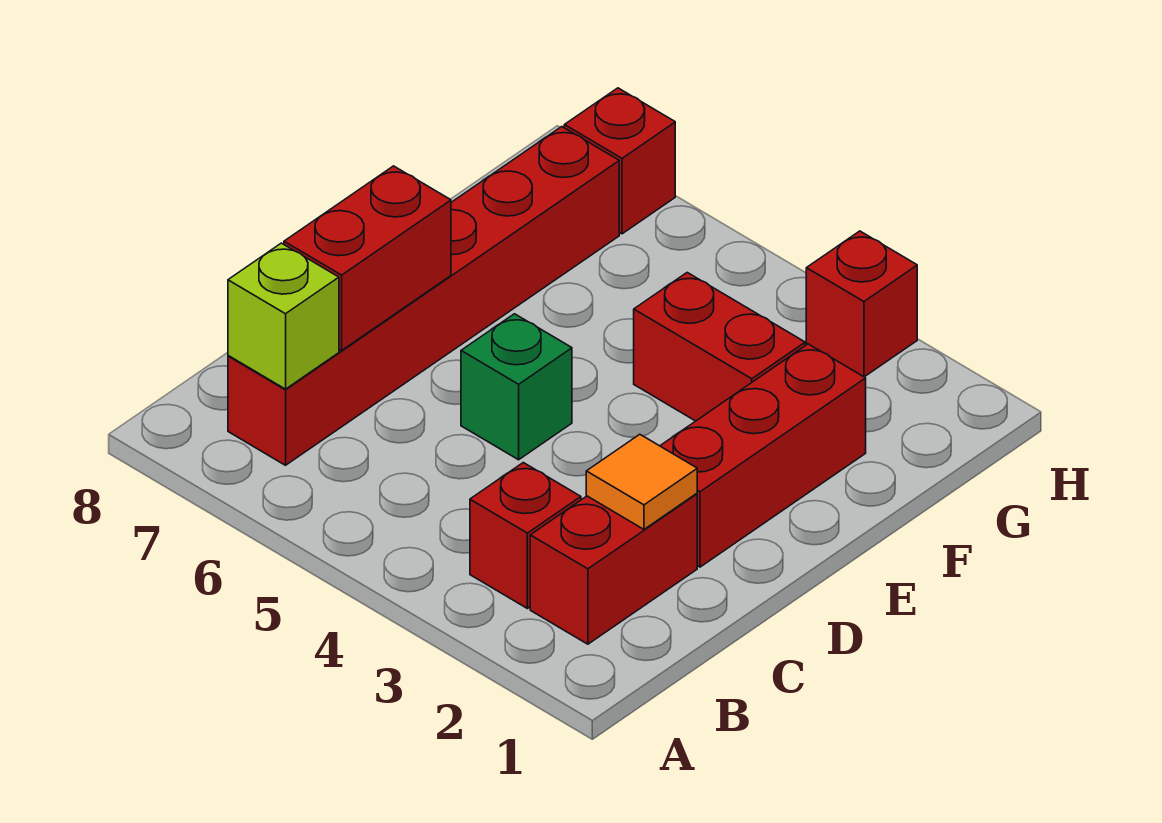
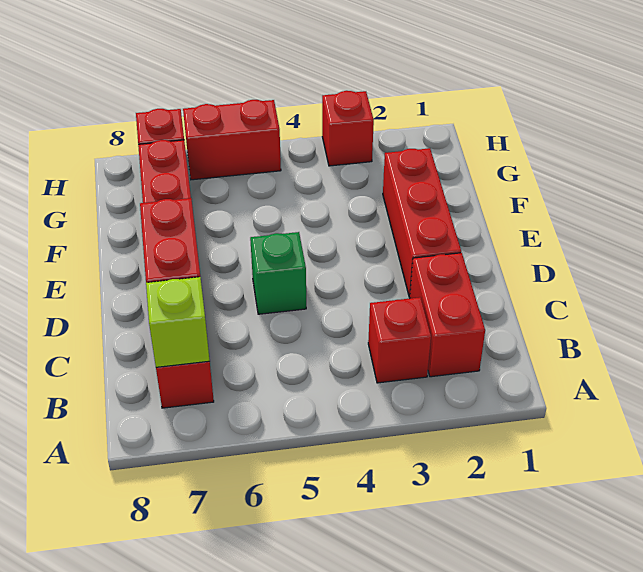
orange 1x1 tile [586,434,697,529] -> none
red 1x2 brick [634,273,805,421] -> red 1x2 brick moved to [183,100,281,180]

